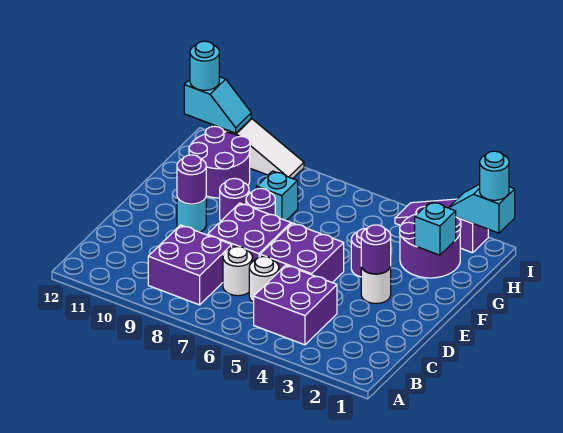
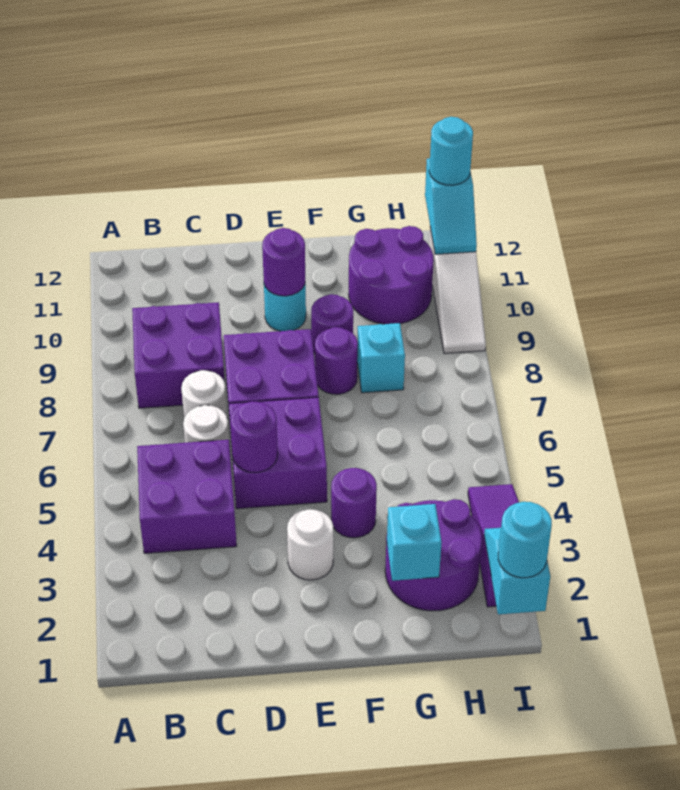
purple 1x1 round brick [361,225,391,274] -> purple 1x1 round brick moved to [231,401,278,473]

